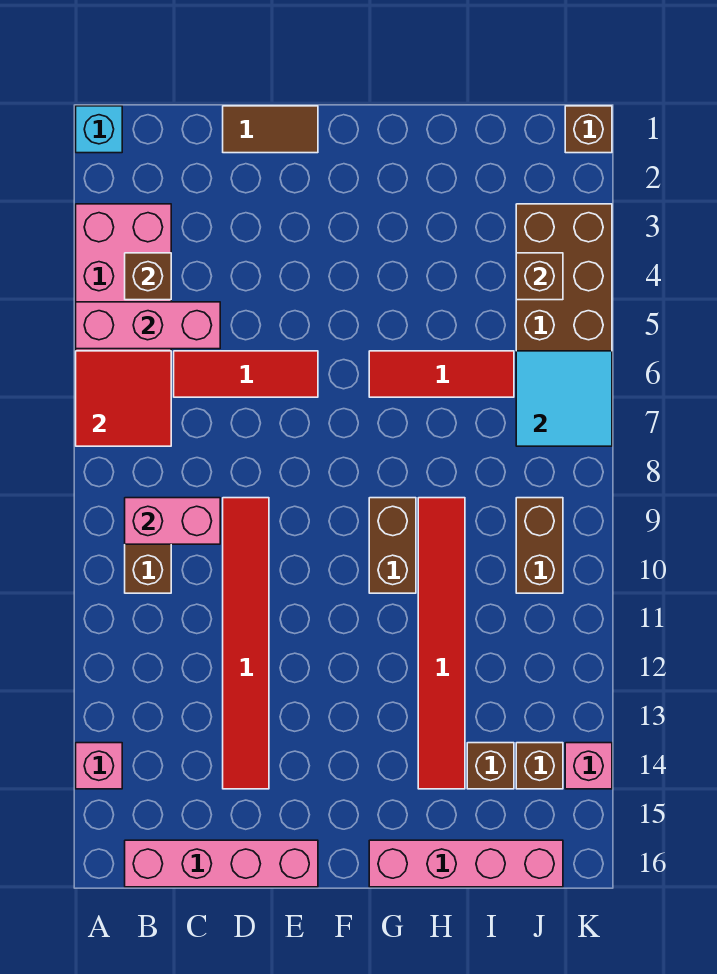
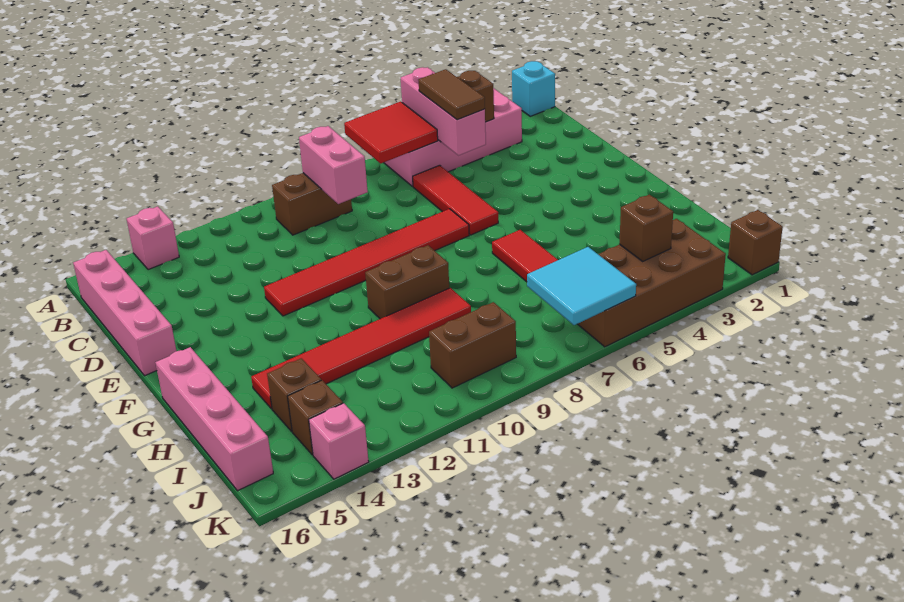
brown 1x2 tile [223,106,318,153] -> brown 1x2 tile moved to [419,69,485,120]
red 1x6 tile [223,498,269,789] -> red 1x6 tile moved to [264,209,469,316]

